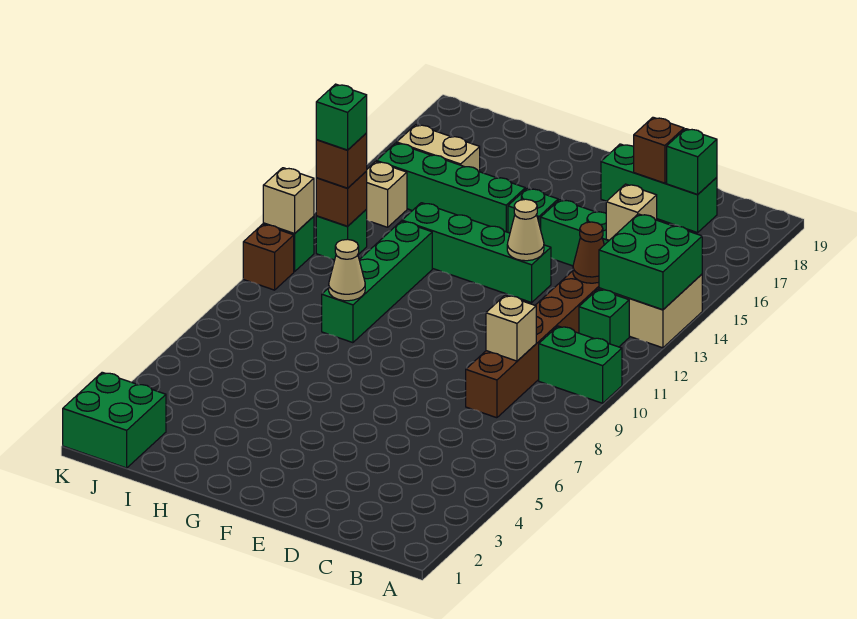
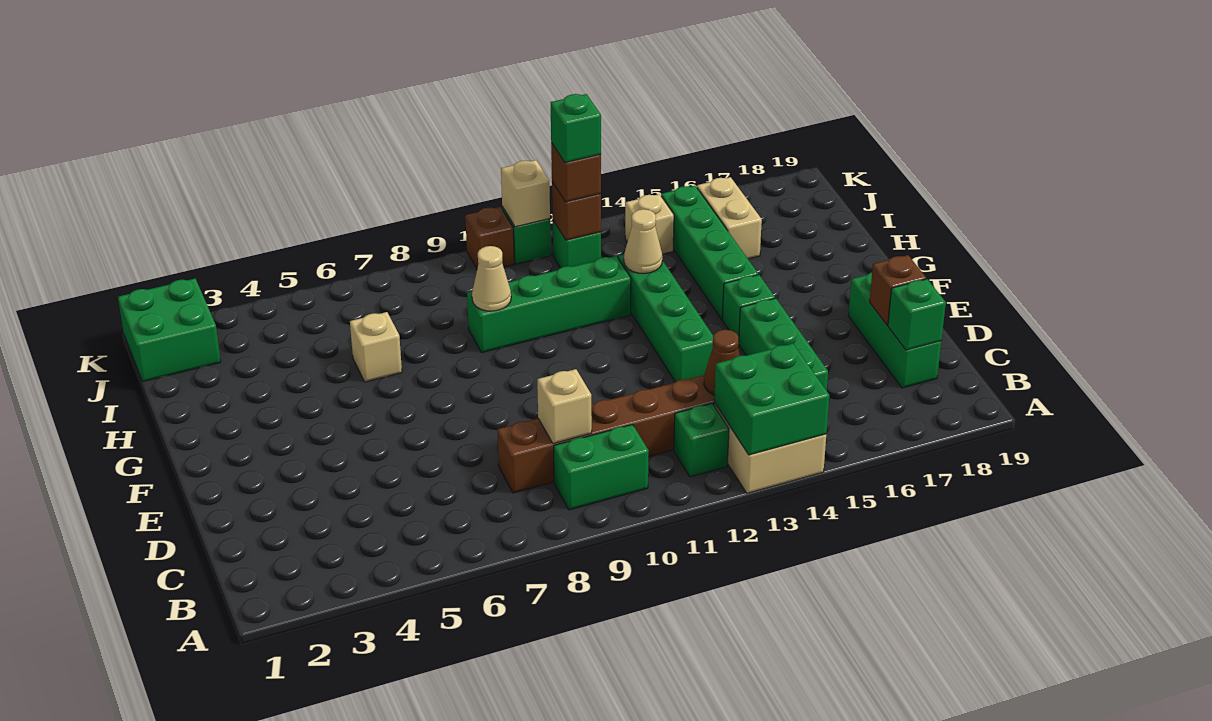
green 1x2 brick [539,326,622,403] -> green 1x2 brick turned to [554,425,649,510]
tan 1x1 brick [606,184,657,240] -> tan 1x1 brick moved to [350,312,402,382]
tan 1x1 cone [507,199,544,261] -> tan 1x1 cone moved to [624,209,662,273]

